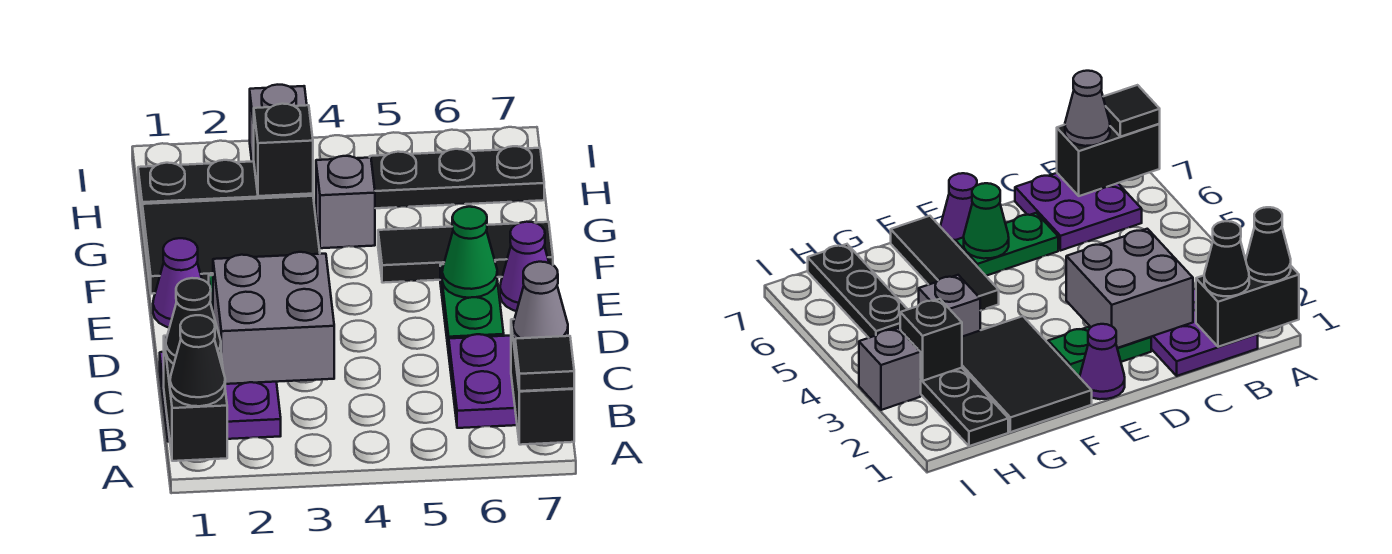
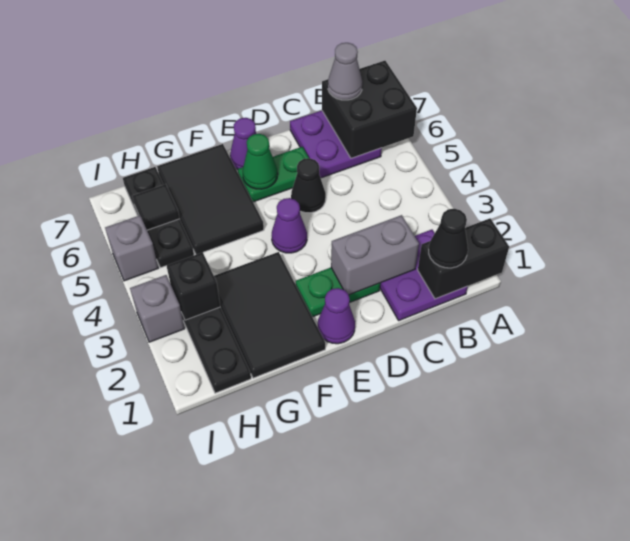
black 1x1 cone [170,315,225,406] -> black 1x1 cone moved to [291,158,326,213]
black 1x2 brick [511,319,574,445] -> black 2x2 brick [322,61,417,158]
black 1x1 tile [515,336,574,391] -> black 1x1 tile moved to [132,184,180,230]
grey 2x2 brick [213,252,334,384] -> grey 1x2 brick [331,215,419,295]
none -> purple 1x1 cone [272,198,307,253]
black 1x3 tile [378,222,553,283] -> black 2x3 tile [157,144,264,254]
grey 1x1 brick [316,156,375,248] -> grey 1x1 brick moved to [105,215,158,281]

